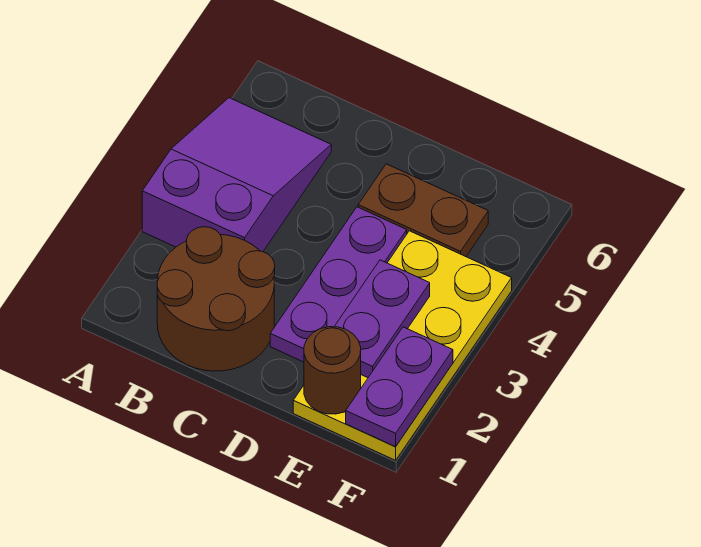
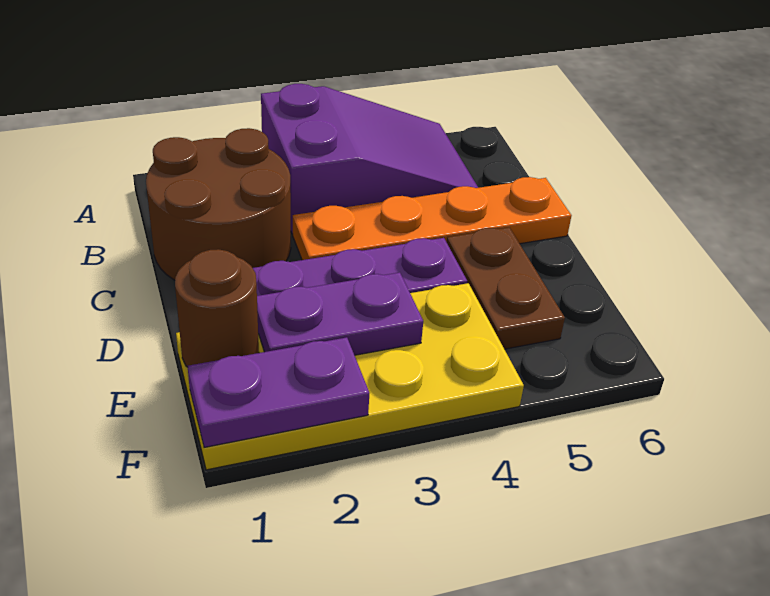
none -> orange 1x4 plate [293,177,572,260]

